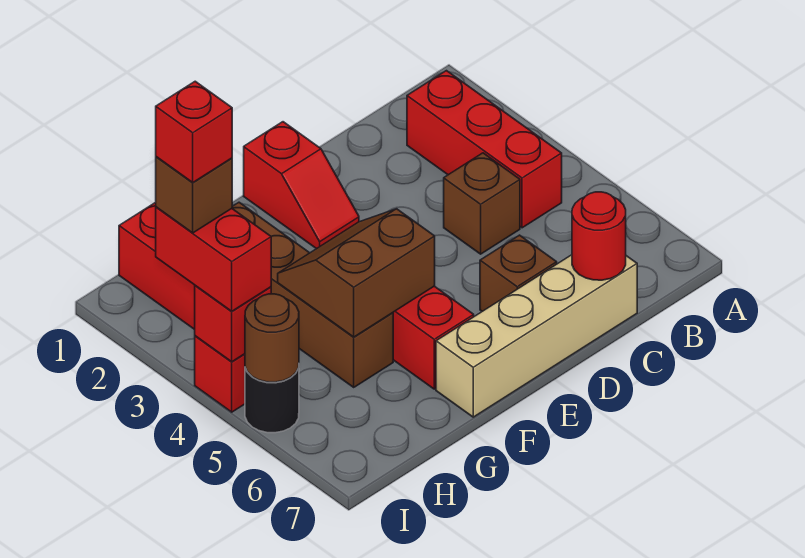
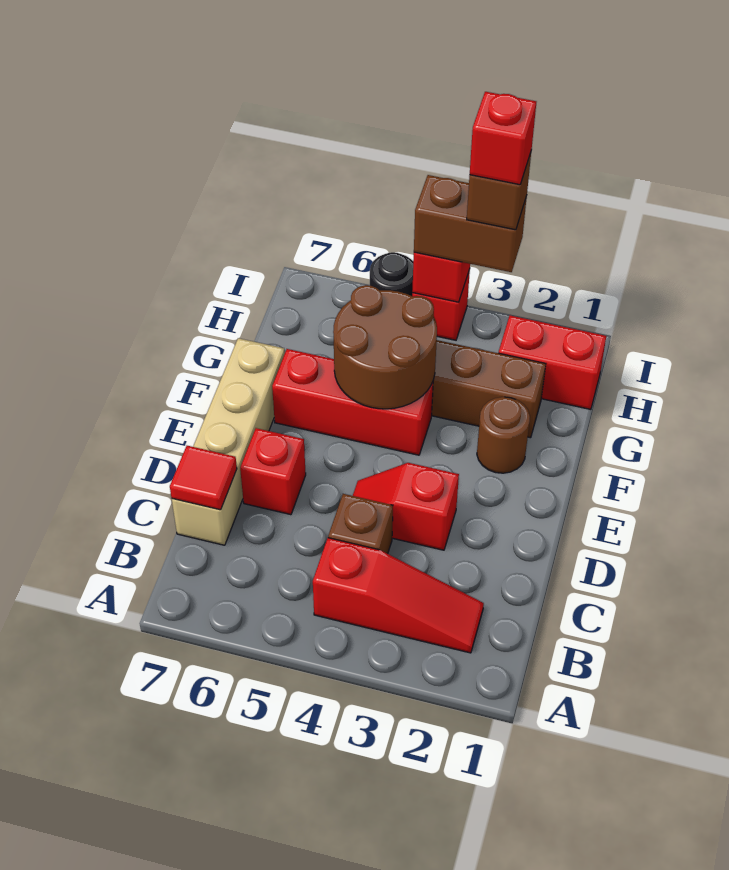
red 1x3 brick [407,71,562,228] -> red 1x3 slope [313,538,484,653]
red 1x1 round brick [572,192,626,280] -> red 1x1 tile [170,446,237,510]
brown 1x1 brick [480,235,557,311] -> red 1x1 brick [240,428,306,515]
red 1x2 slope [244,122,359,249] -> red 1x2 slope moved to [353,463,459,550]
brown 2x2 slope [278,209,435,337] -> brown 2x2 round brick [333,285,437,409]
red 1x2 brick [156,207,271,311] -> brown 1x2 brick [414,175,527,272]
brown 1x1 round brick [245,294,299,382] -> brown 1x1 round brick moved to [477,397,530,473]

